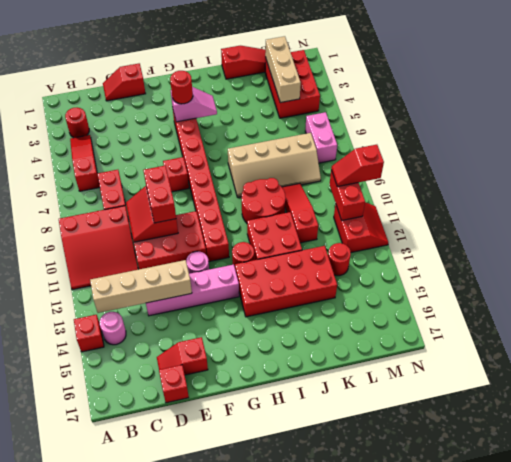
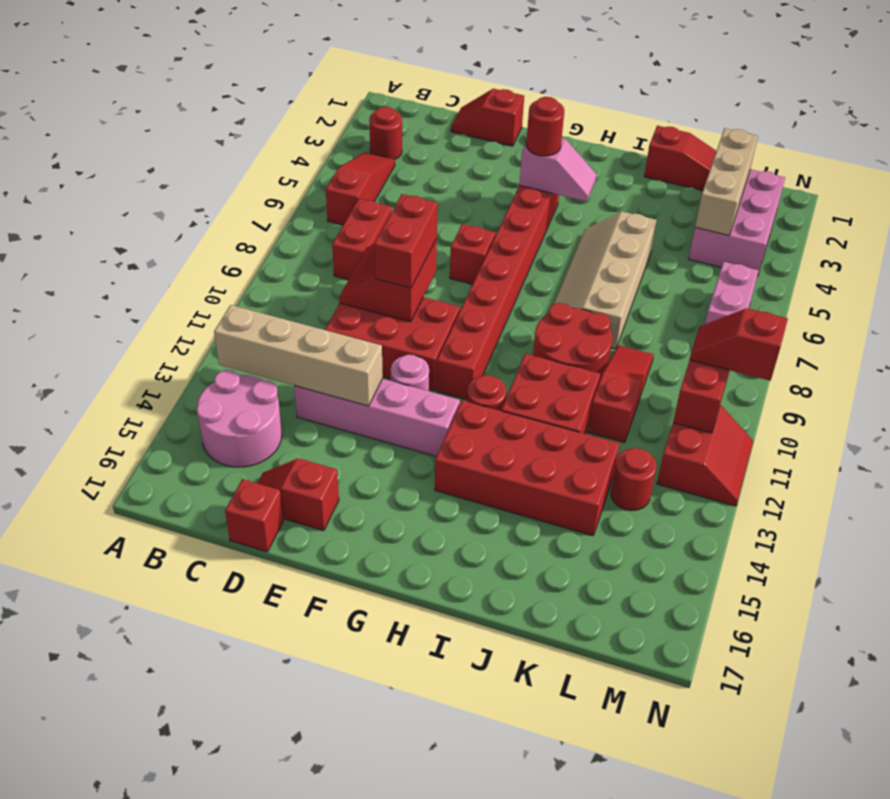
red 3x3 slope [59,206,138,290] -> none
red 1x1 brick [74,315,104,352] -> none
pink 1x1 round brick [100,312,126,345] -> pink 2x2 round brick [197,370,282,467]
tan 2x4 slope [228,133,321,197] -> tan 2x4 slope turned to [554,212,657,349]
red 2x3 brick [265,50,320,118] -> pink 2x3 brick [689,169,785,276]

